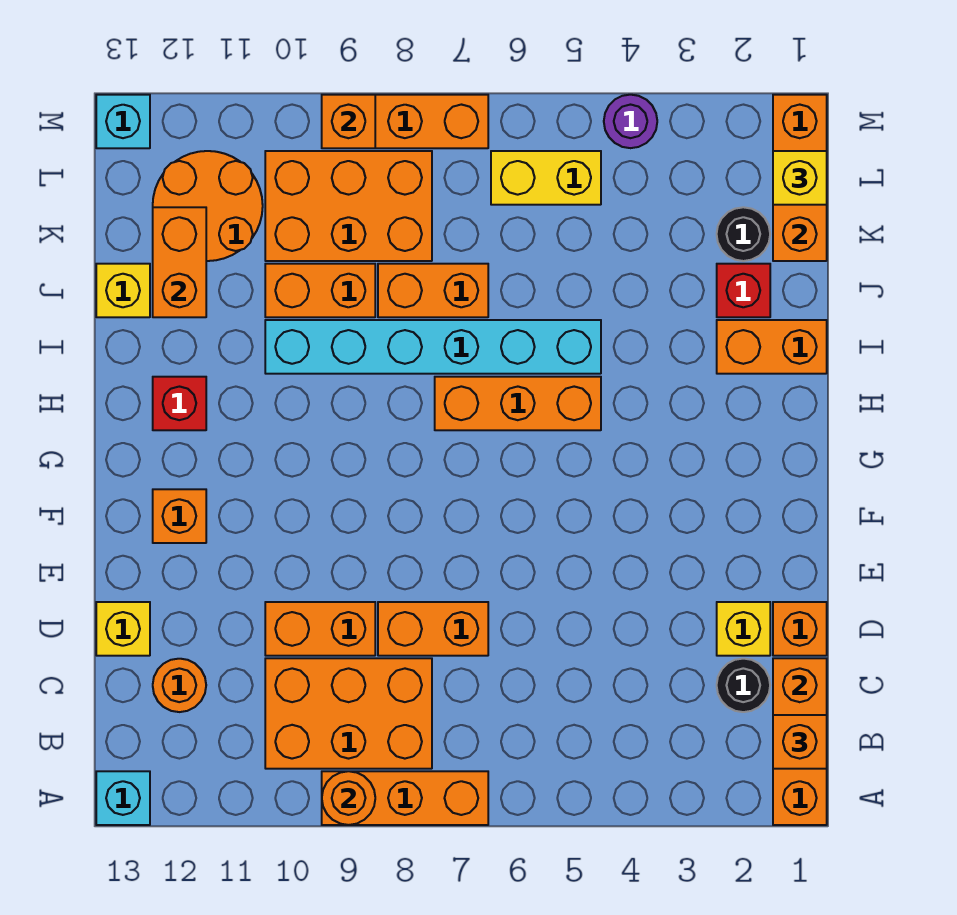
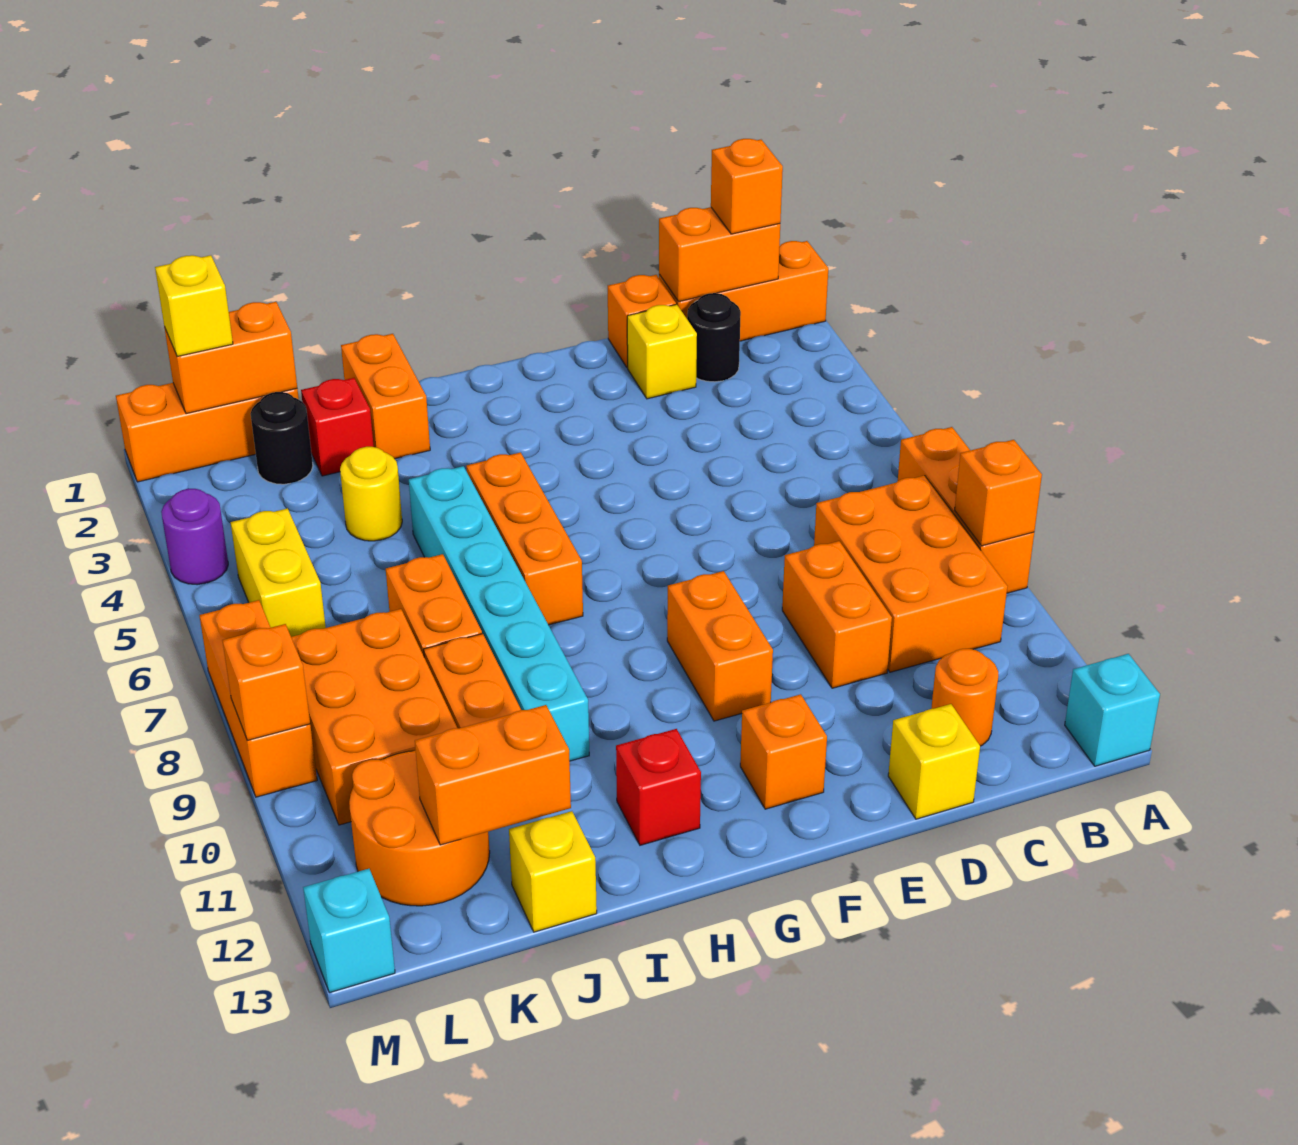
orange 1x1 round brick [322,771,375,825] -> orange 1x1 brick [955,440,1042,546]
orange 1x2 brick [378,602,488,656] -> orange 1x2 brick moved to [667,571,773,721]
none -> yellow 1x1 round brick [340,447,402,541]

